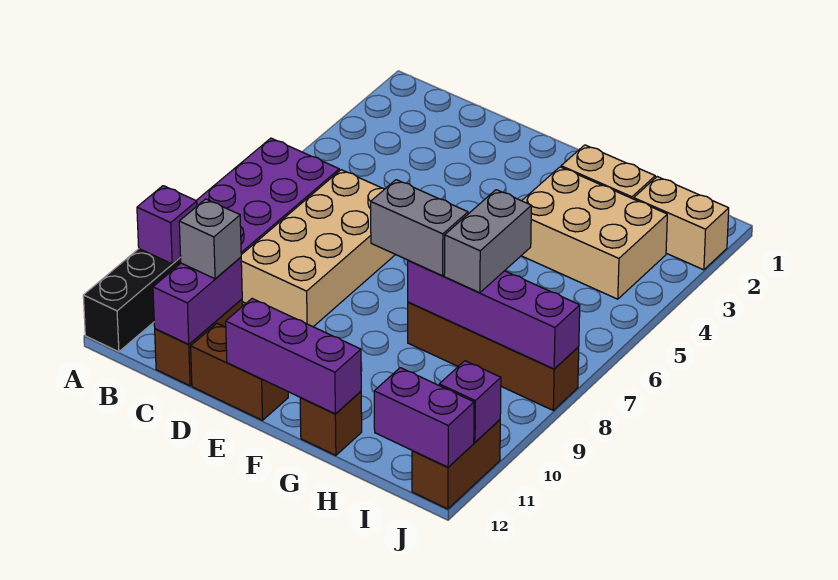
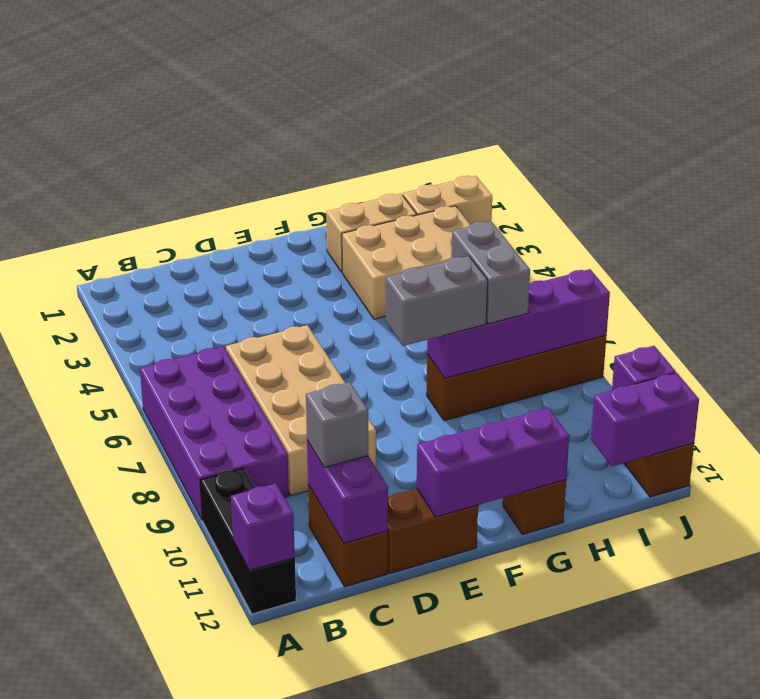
purple 1x1 brick [137,186,197,264] -> purple 1x1 brick moved to [231,483,295,570]

